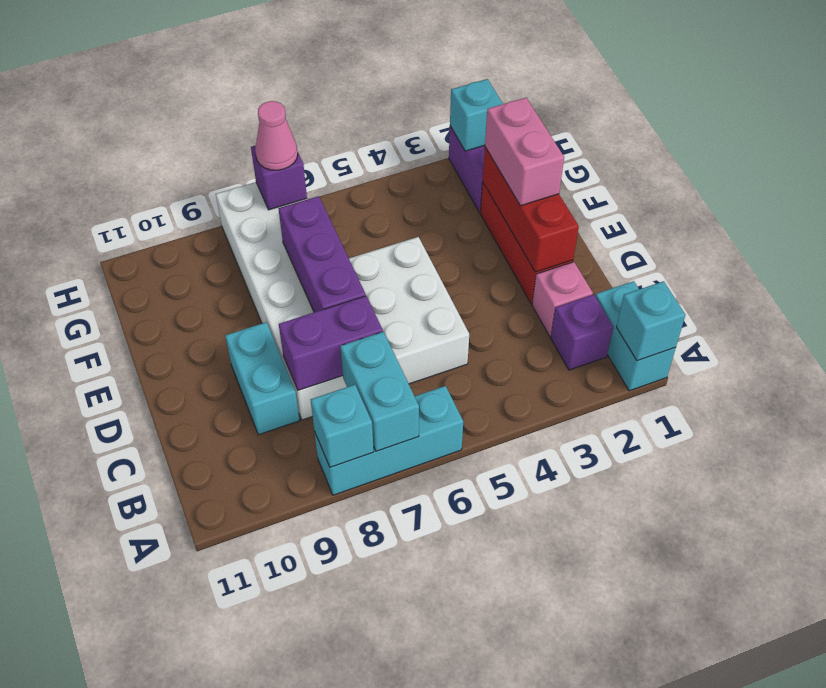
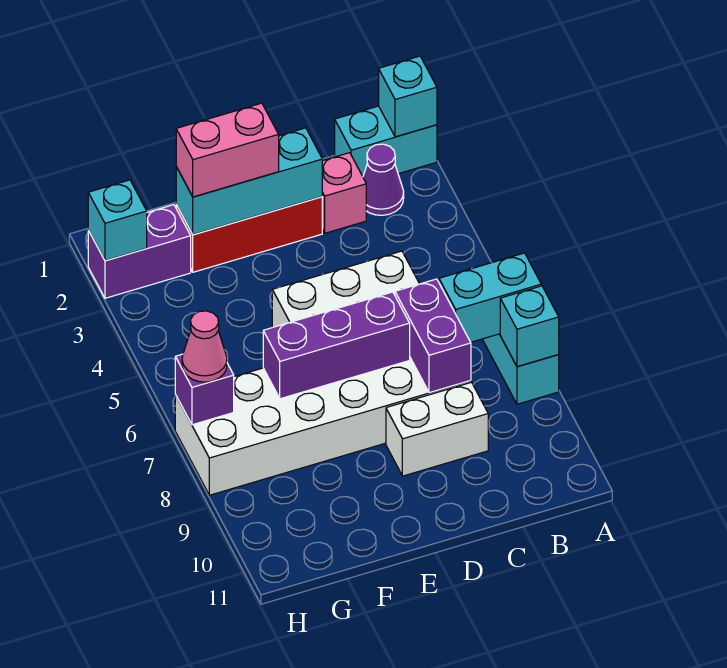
purple 1x1 brick [551,295,613,370] -> purple 1x1 cone [363,144,404,215]
cyan 1x2 brick [225,322,300,435] -> white 1x2 brick [386,382,488,476]
red 1x3 brick [483,147,579,272] -> cyan 1x3 brick [176,128,322,235]

